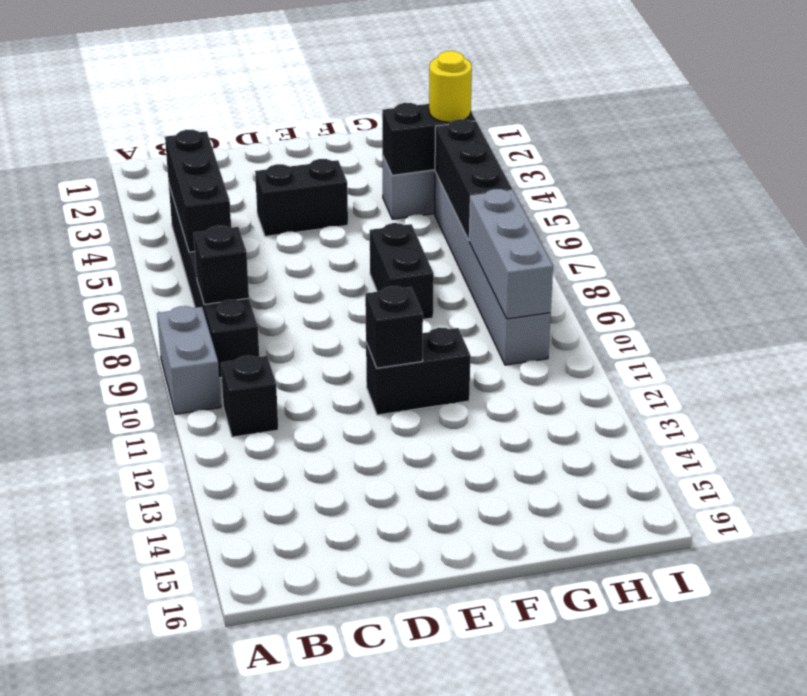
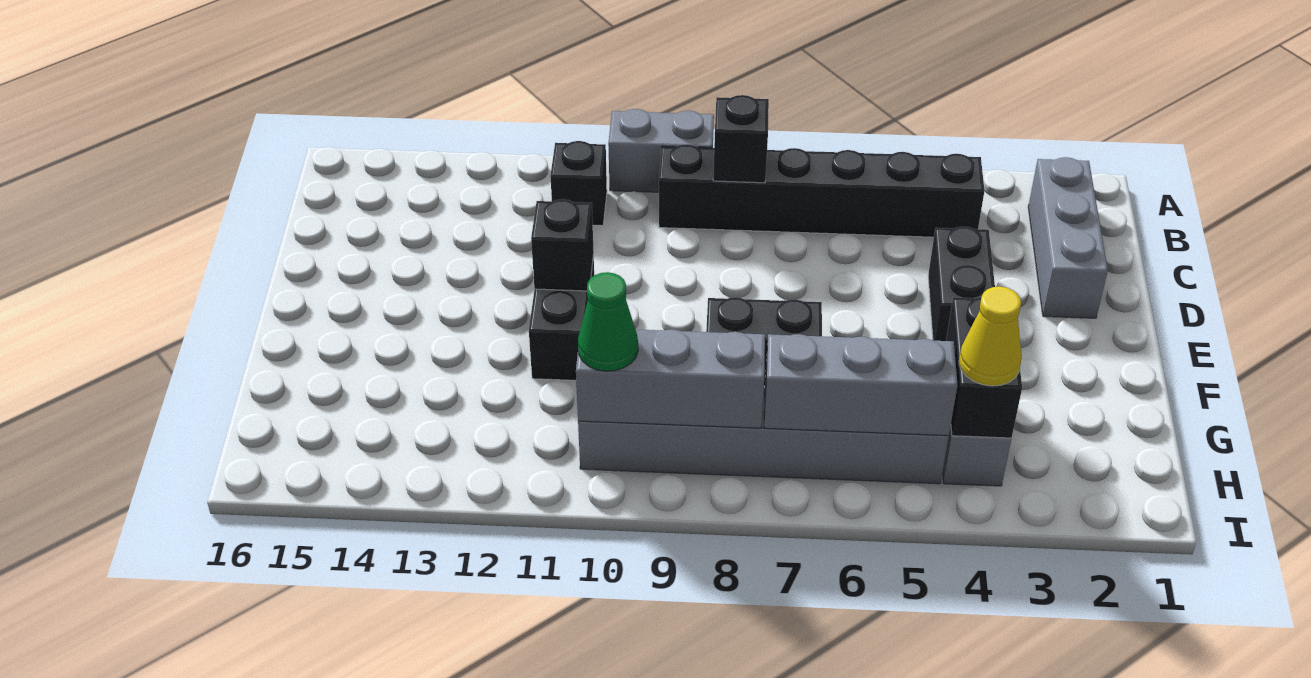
none -> grey 1x3 brick [1028,157,1108,318]
black 1x3 brick [165,130,231,252] -> none
yellow 1x1 round brick [429,51,472,122] -> yellow 1x1 cone [959,287,1022,386]
black 1x3 brick [435,119,512,240] -> grey 1x3 brick [764,334,957,436]
none -> green 1x1 cone [578,272,638,371]

